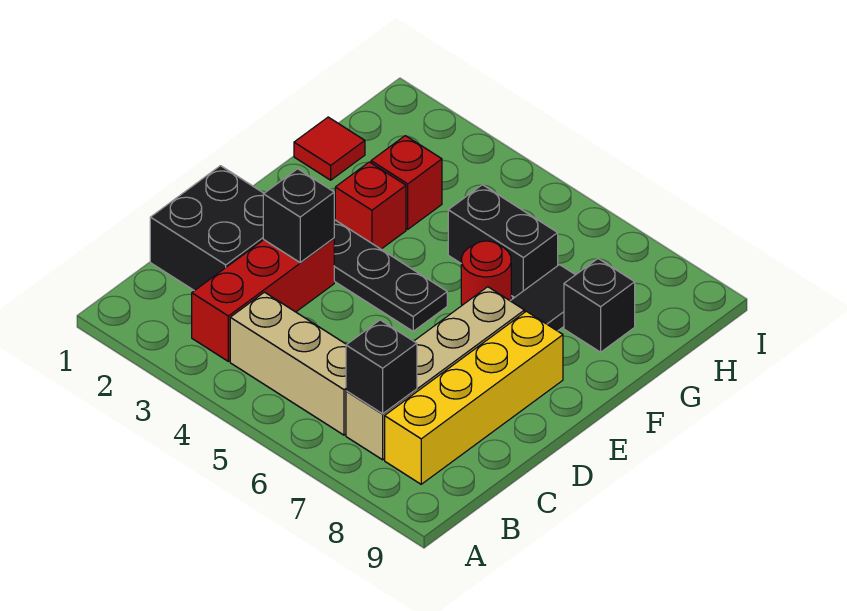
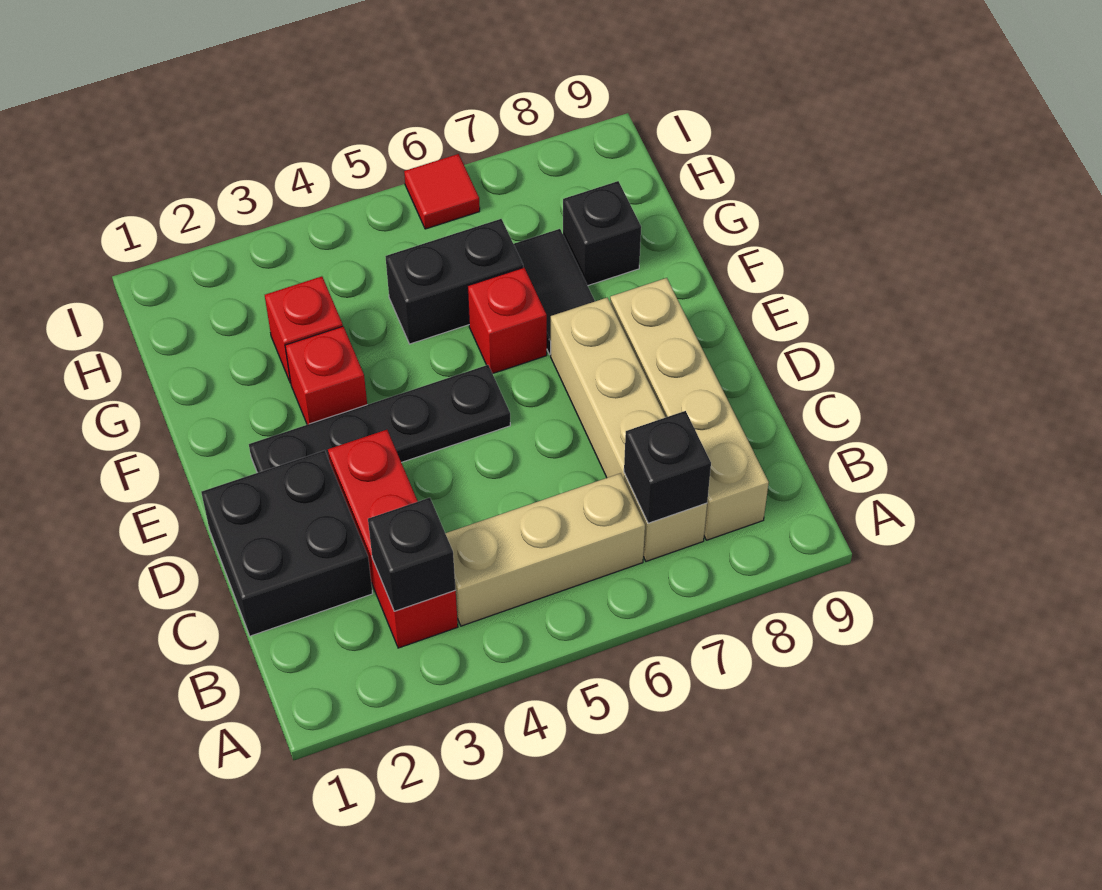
yellow 1x4 brick [385,311,563,484] -> tan 1x4 brick [610,278,769,540]
black 1x1 brick [263,169,334,263] -> black 1x1 brick moved to [368,498,456,611]
red 1x1 round brick [461,241,511,305] -> red 1x1 brick [468,267,547,374]
red 1x1 tile [294,117,365,180] -> red 1x1 tile moved to [404,154,480,229]

